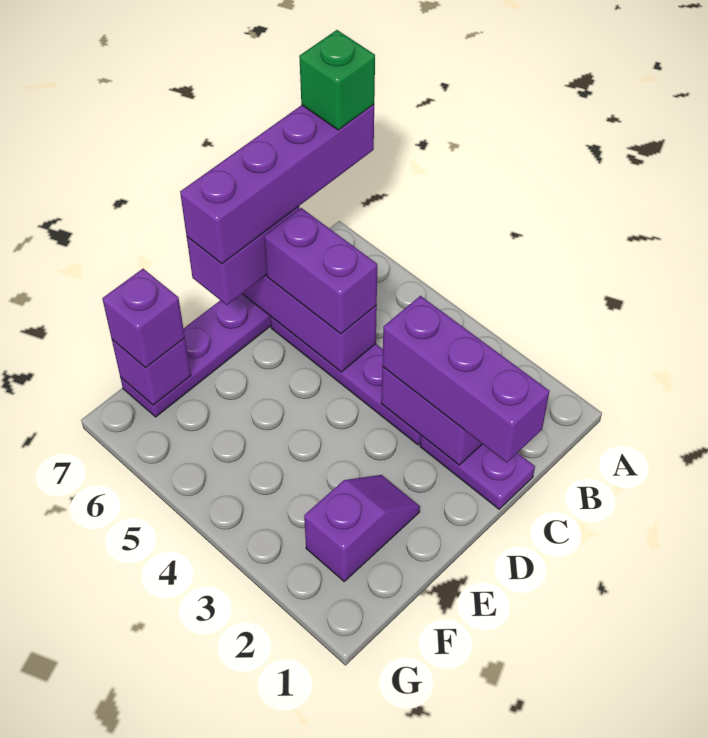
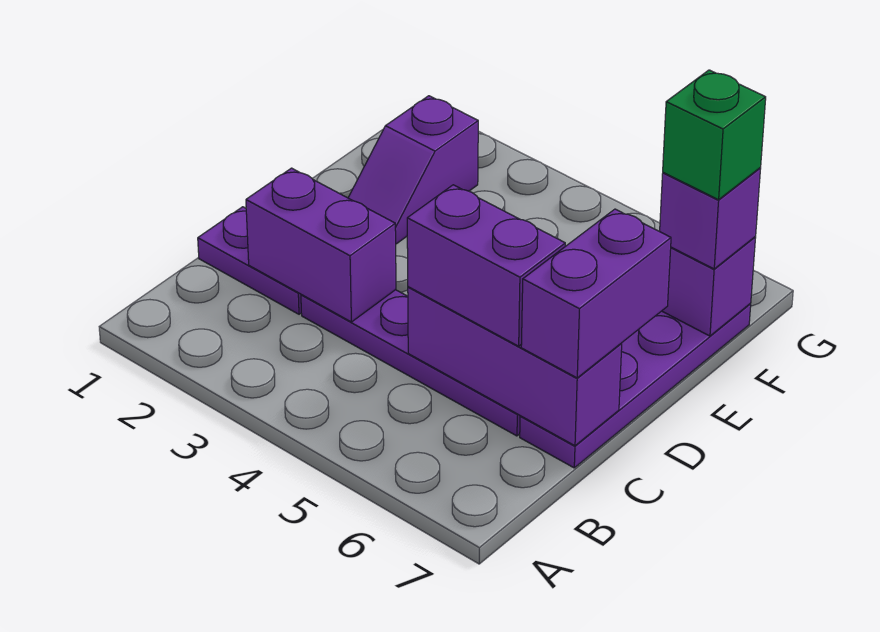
purple 1x4 brick [180,104,374,264] -> none
green 1x1 brick [299,30,375,130] -> green 1x1 brick moved to [663,70,766,200]
purple 1x3 brick [382,296,550,463] -> none

